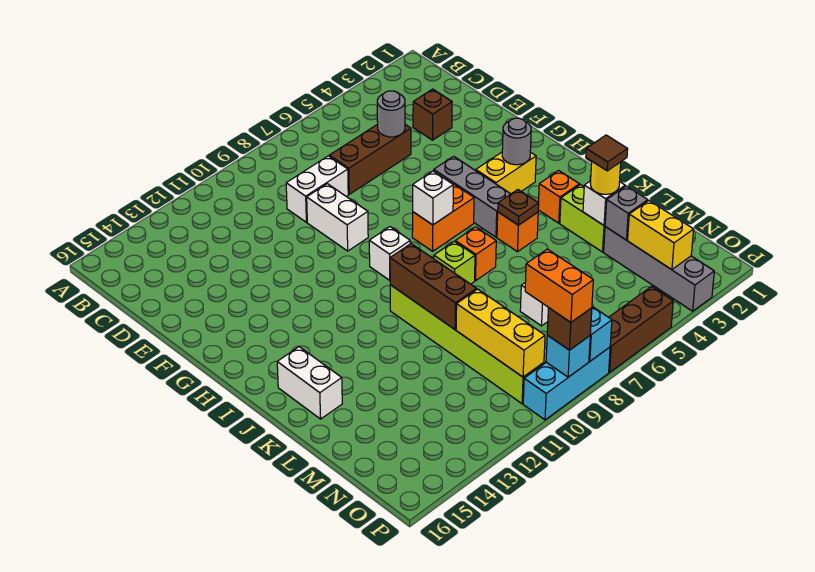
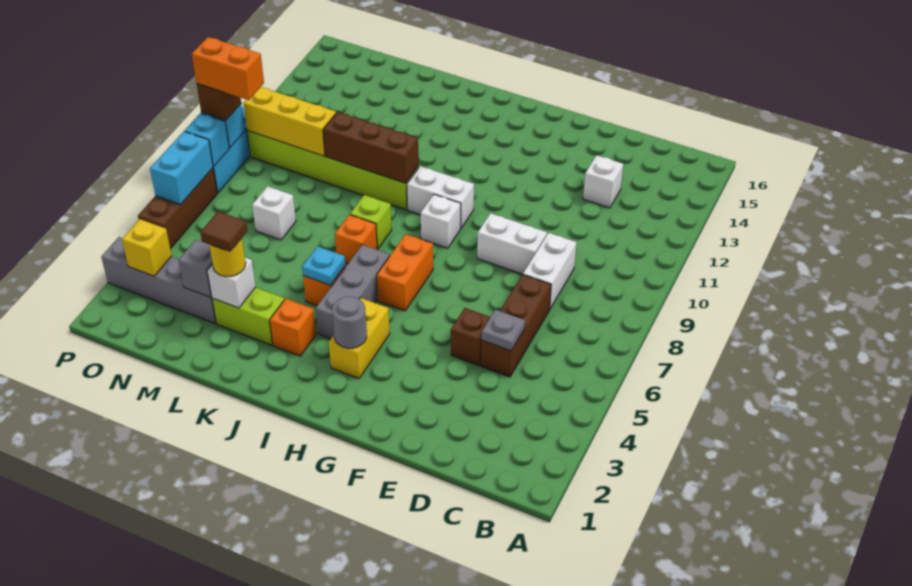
brown 1x1 brick [413,89,452,140] -> brown 1x1 brick moved to [451,308,490,366]
grey 1x1 round brick [377,91,405,137] -> grey 1x1 plate [482,310,525,351]
grey 1x3 brick [434,156,510,237] -> grey 1x3 brick turned to [316,245,390,339]
white 1x1 brick [413,171,453,225] -> white 1x1 brick moved to [583,155,623,208]
brown 1x1 plate [498,190,539,225] -> cyan 1x1 plate [302,246,345,285]
white 1x2 brick [277,347,342,419] -> white 1x2 brick moved to [407,166,474,228]
yellow 1x2 brick [628,201,694,270] -> yellow 1x1 brick [122,219,172,276]
none -> cyan 1x2 brick [150,131,213,205]

